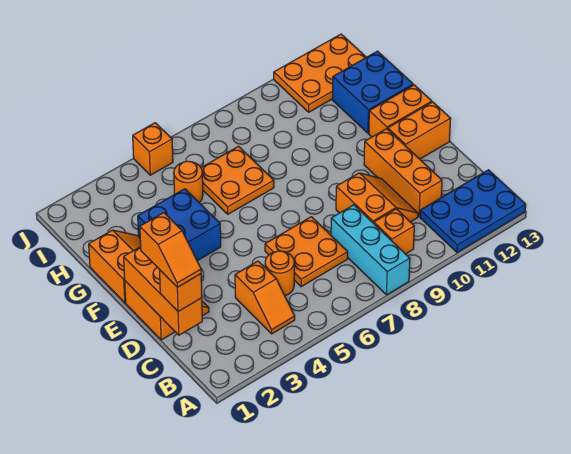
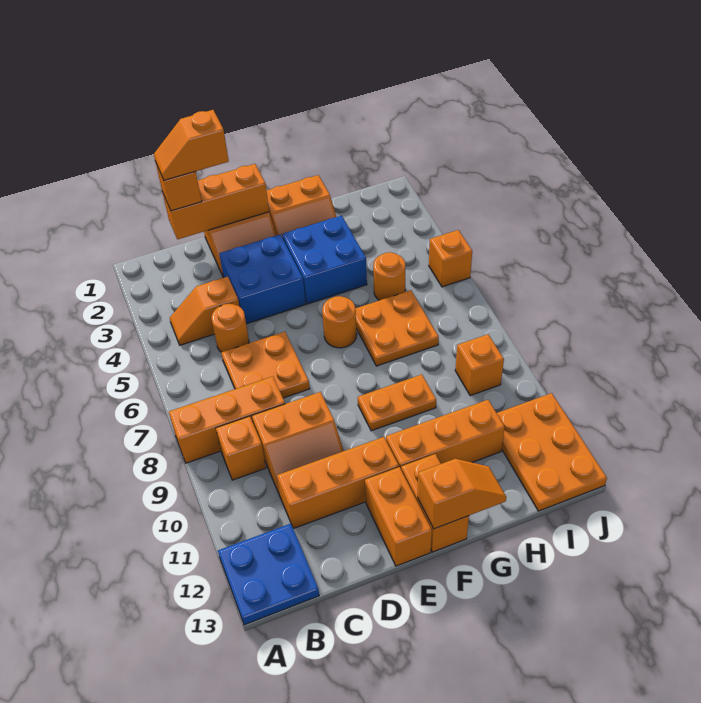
cyan 1x3 brick [331,205,410,295] -> orange 1x3 brick [169,376,285,463]
blue 2x3 plate [420,170,526,252] -> blue 2x2 plate [218,524,319,625]
none -> orange 1x1 round brick [322,296,357,348]
none -> orange 1x2 plate [358,375,436,431]
none -> orange 1x3 brick [386,400,505,468]
none -> orange 1x2 slope [418,459,506,529]
blue 2x2 brick [332,51,413,133] -> blue 2x2 brick moved to [219,235,306,324]
none -> orange 1x1 brick [455,334,504,396]

